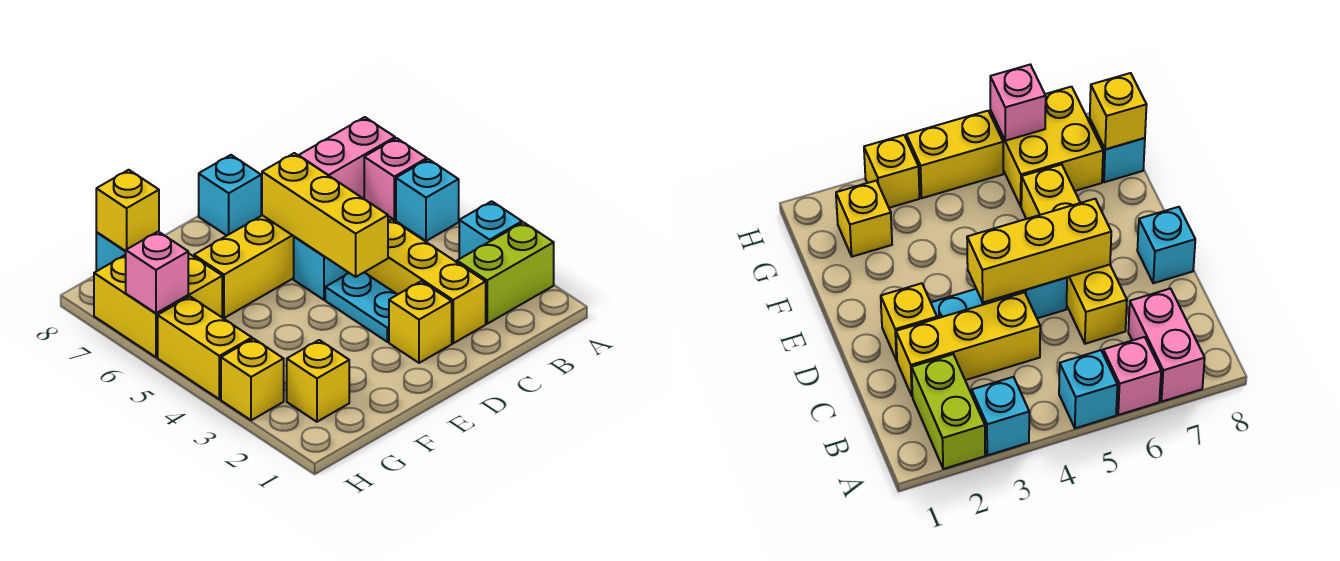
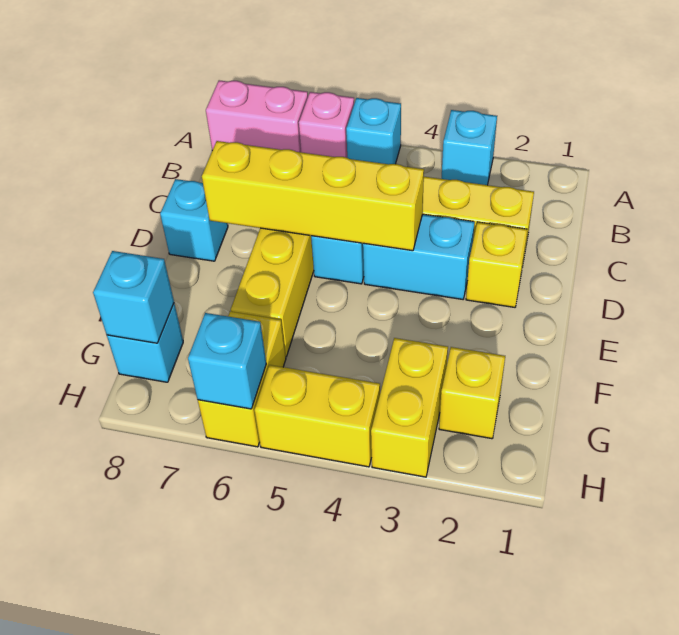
lime 1x2 brick [457,222,554,324] -> none
pink 1x2 brick [299,117,395,199] -> pink 1x2 brick turned to [206,80,308,152]
cyan 1x2 plate [325,273,397,342] -> cyan 1x2 brick [363,214,475,299]
yellow 1x3 brick [262,153,388,277] -> yellow 1x4 brick [202,141,424,251]
yellow 2x2 brick [94,253,222,357] -> yellow 1x2 brick [198,312,286,447]
yellow 1x1 brick [96,170,159,251] -> cyan 1x1 brick [93,251,174,343]
yellow 1x1 brick [221,339,284,420] -> yellow 1x2 brick [371,338,448,477]
pink 1x1 brick [126,232,188,313] -> cyan 1x1 brick [188,313,266,409]

